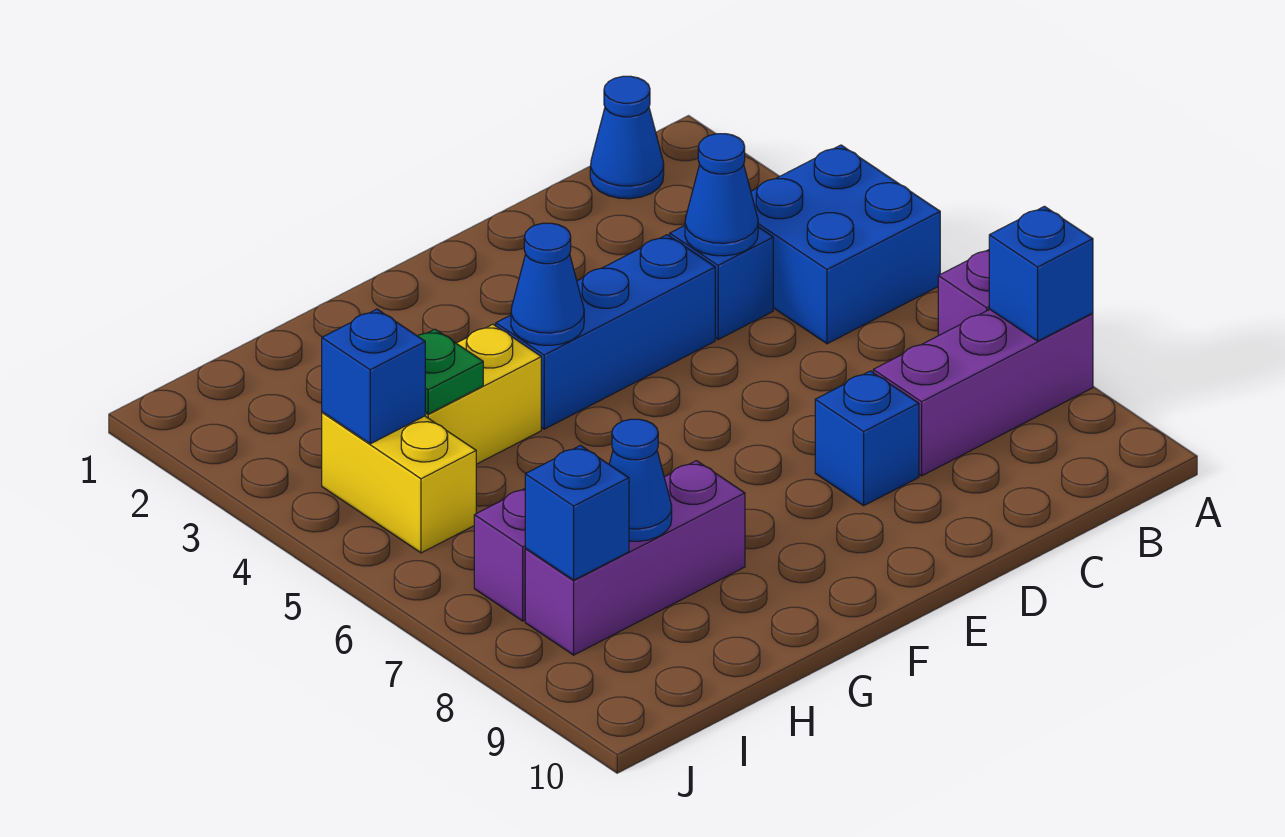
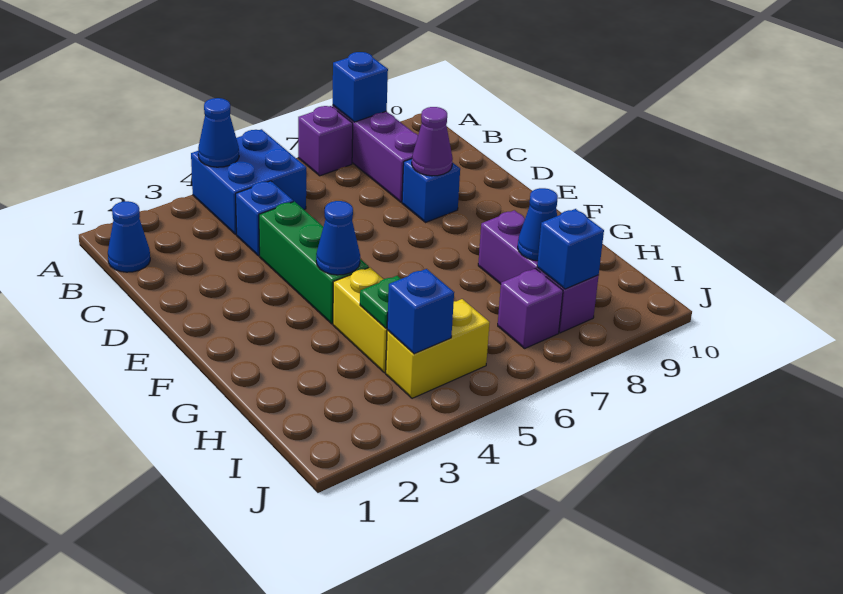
blue 1x1 cone [685,134,758,256] -> blue 1x1 cone moved to [198,98,239,167]
blue 1x3 brick [496,235,715,429] -> green 1x3 brick [259,202,369,324]
none -> purple 1x1 cone [412,107,453,176]

